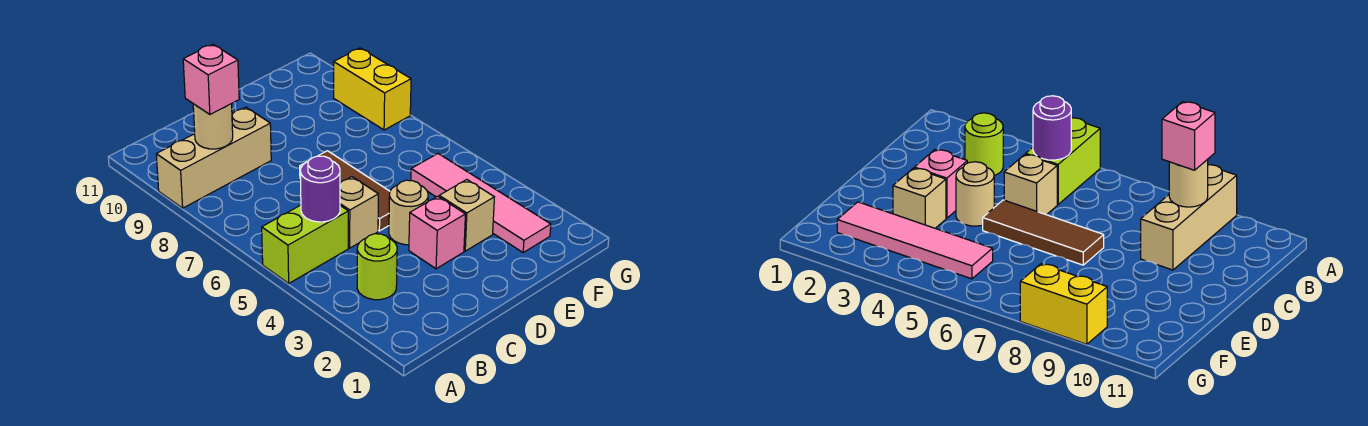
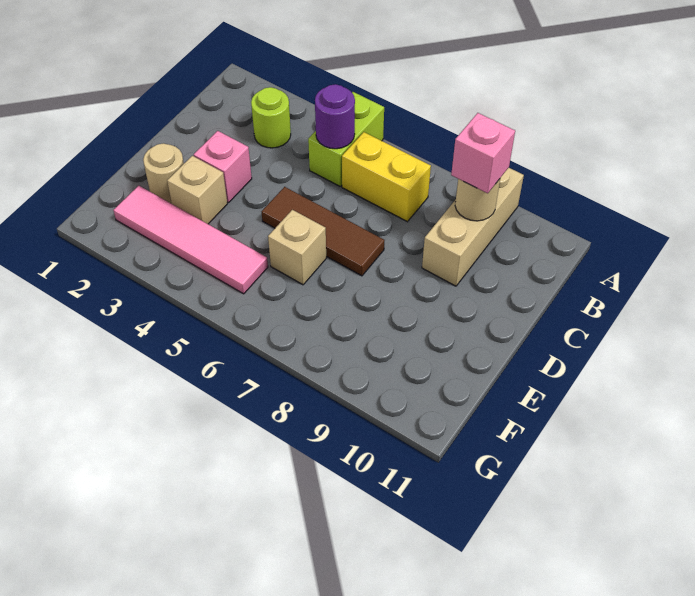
tan 1x1 brick [340,177,378,248] -> tan 1x1 brick moved to [268,210,326,285]
tan 1x1 round brick [389,180,428,245] -> tan 1x1 round brick moved to [143,143,184,204]
yellow 1x2 brick [334,48,411,130] -> yellow 1x2 brick moved to [342,132,431,222]

